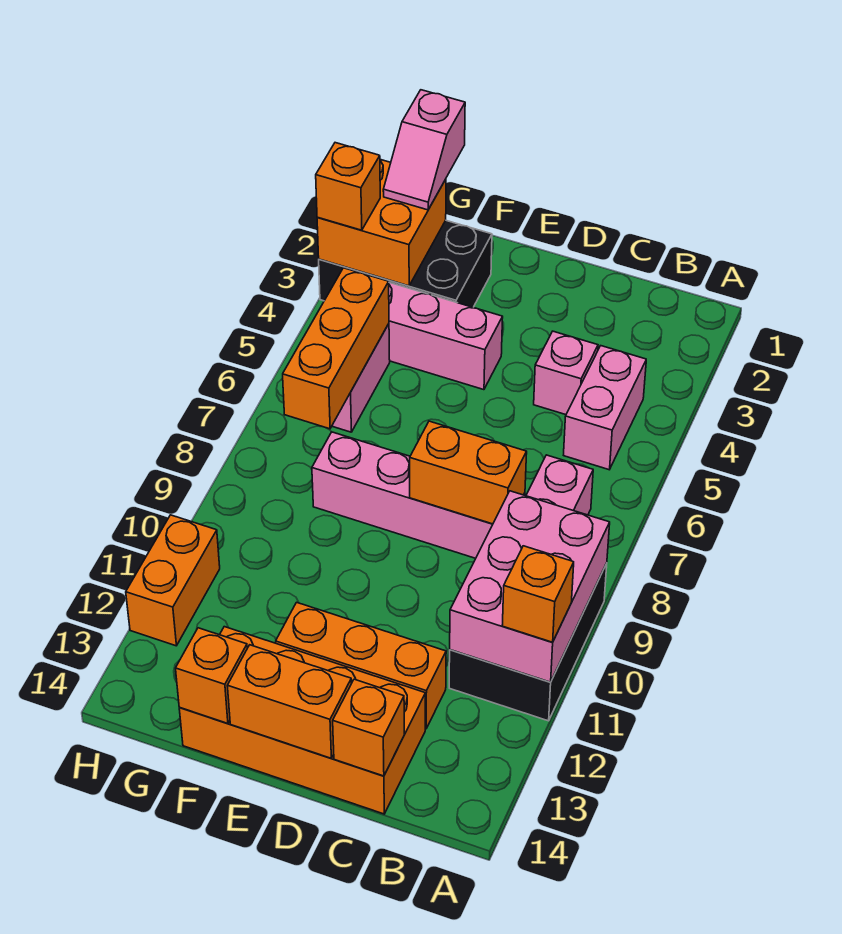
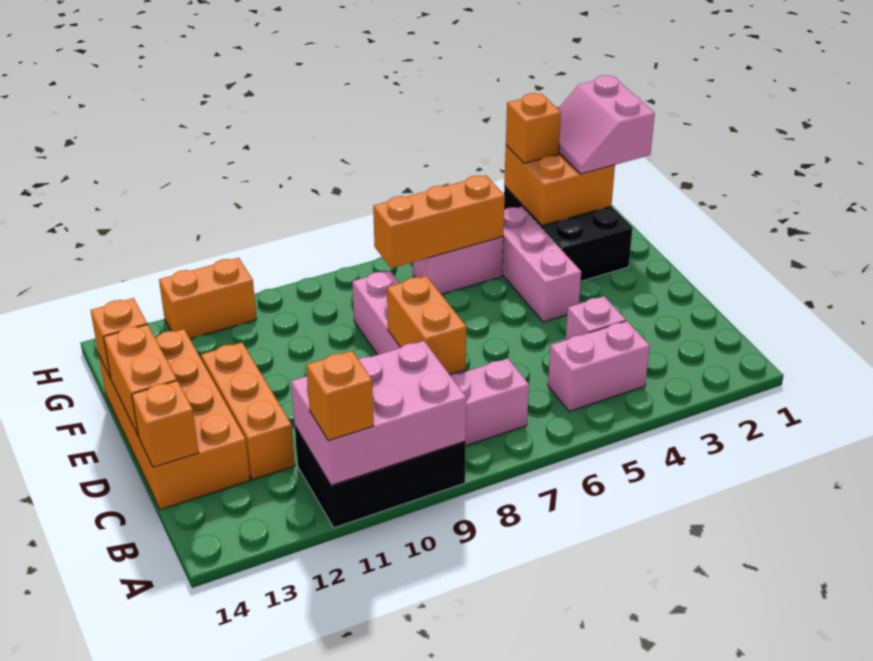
pink 1x2 slope [383,90,465,210] -> pink 2x2 slope [558,75,655,174]

